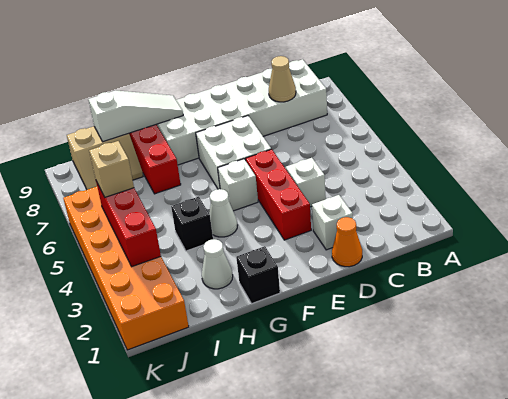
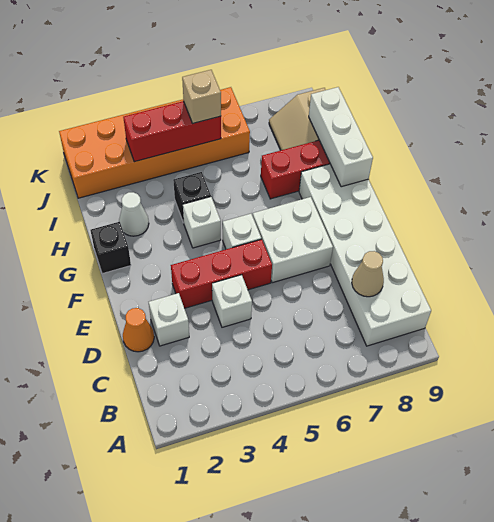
white 1x1 cone [209,189,237,237] -> white 1x1 brick [183,197,221,248]
white 1x3 slope [88,91,183,142] -> white 1x3 brick [309,87,373,187]

